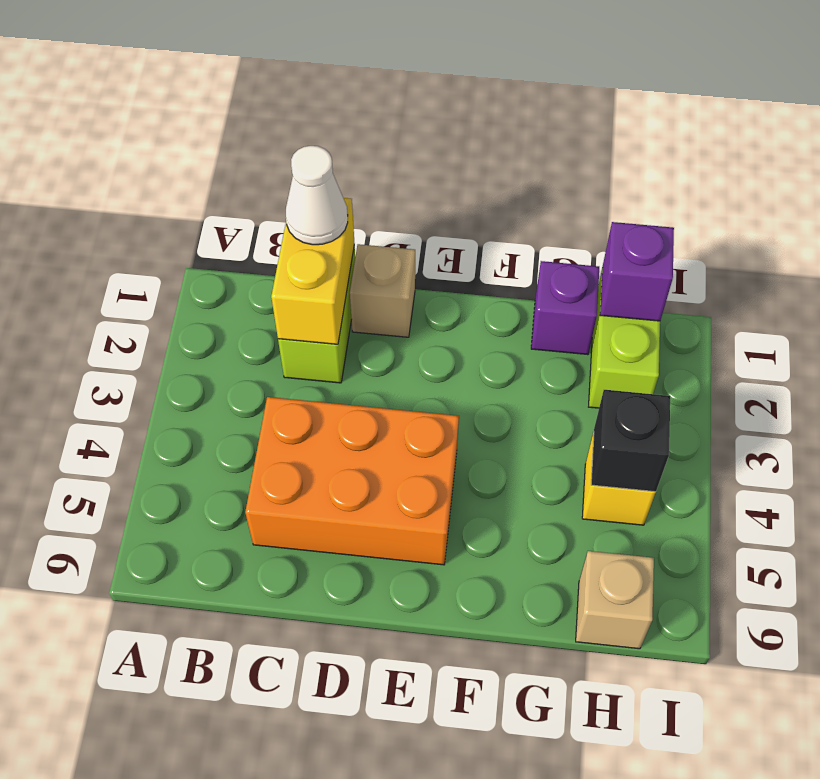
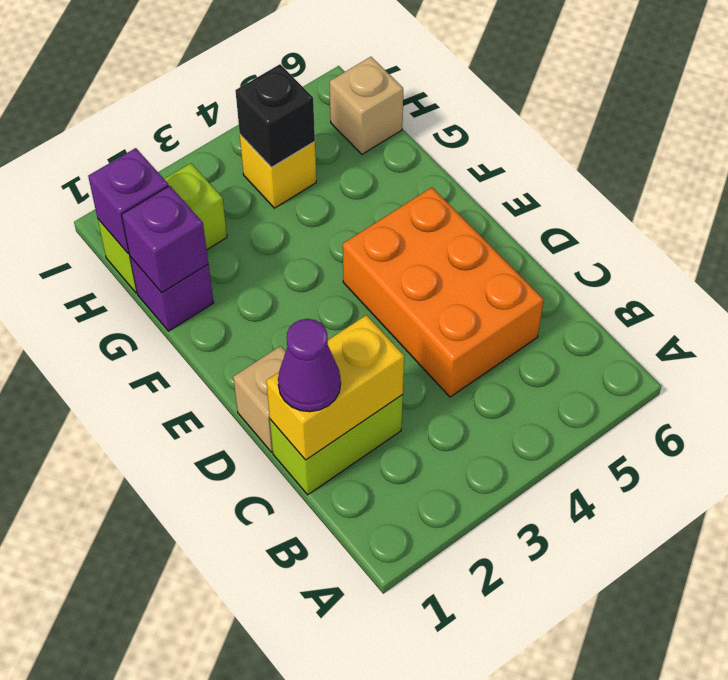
white 1x1 cone [286,146,348,245] -> purple 1x1 cone [278,319,341,412]
none -> purple 1x1 brick [122,186,208,293]

